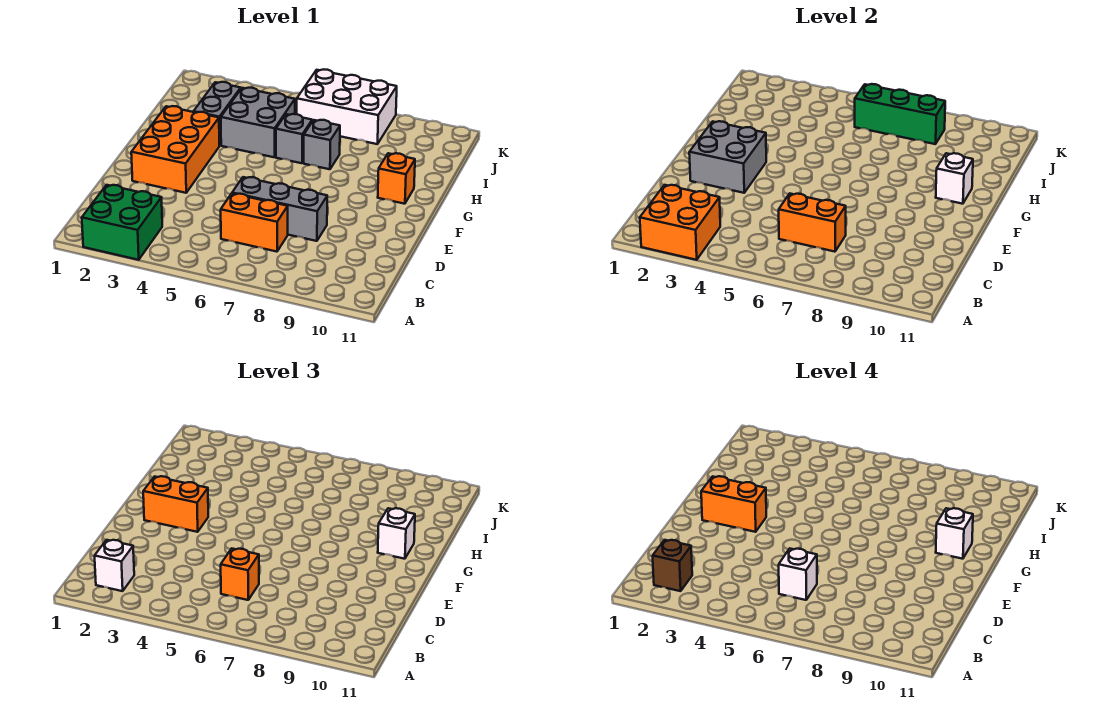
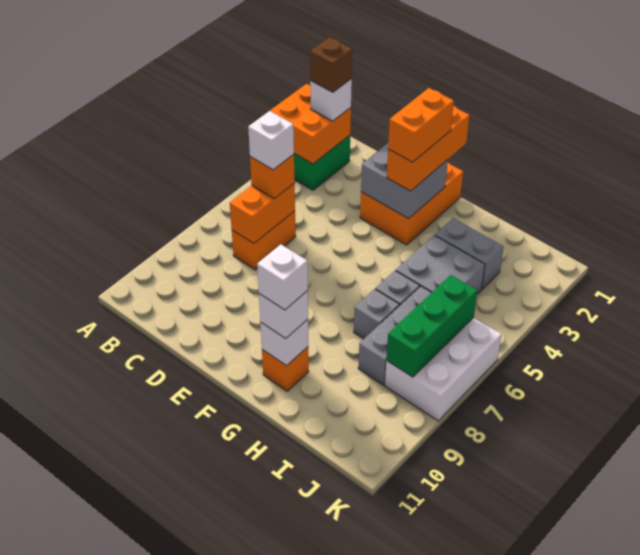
grey 1x3 brick [232,177,327,241] -> grey 1x3 brick moved to [358,286,432,385]
orange 2x3 brick [131,106,219,193] -> orange 2x3 brick turned to [360,163,463,245]
orange 1x2 brick [143,476,208,532] -> orange 1x3 brick [387,106,470,191]

